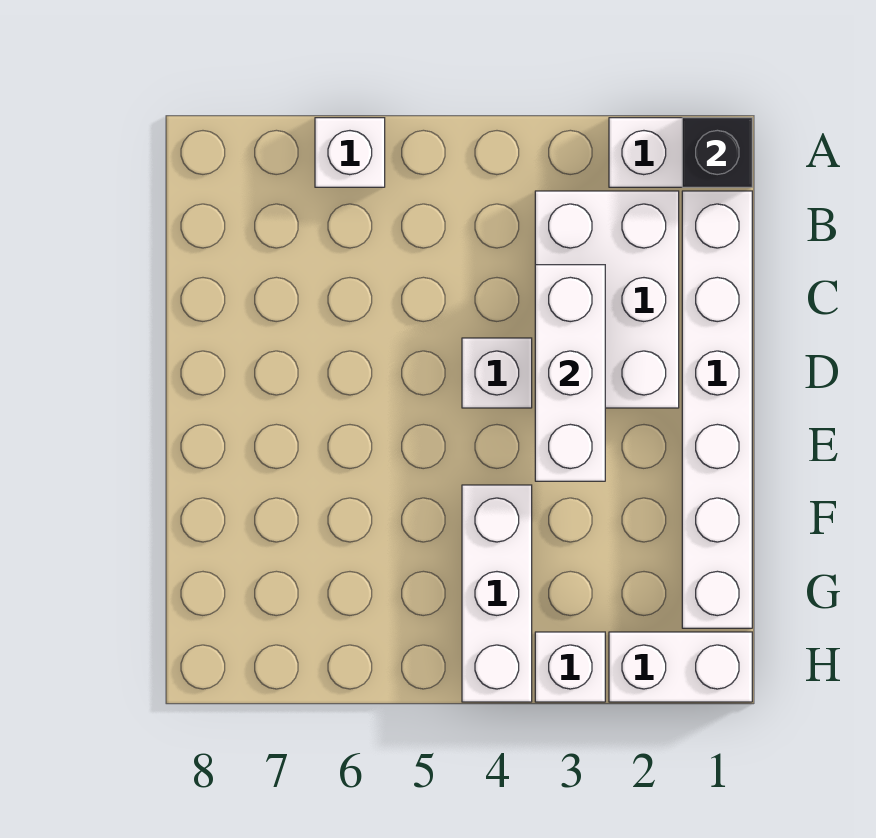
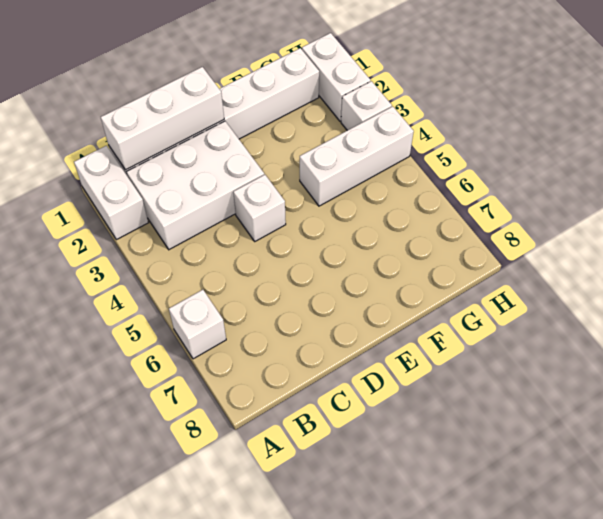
black 1x1 brick [682,118,752,187] -> none
white 1x3 brick [535,265,605,481] -> white 1x3 brick moved to [101,67,224,170]

